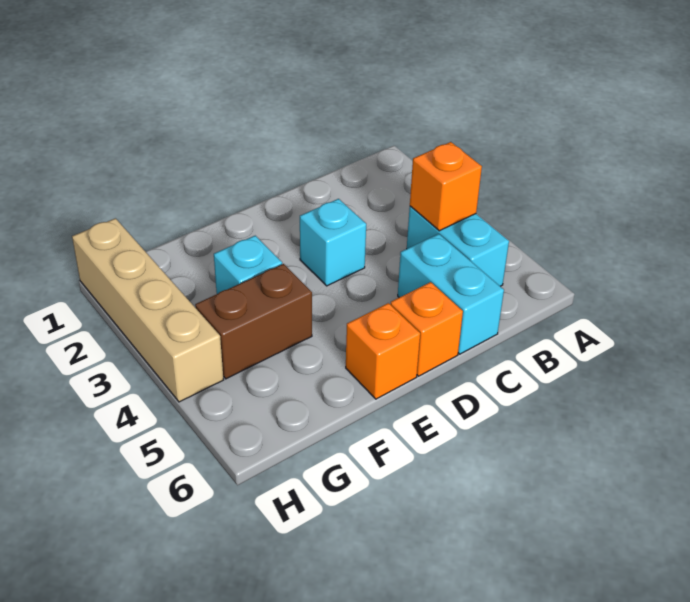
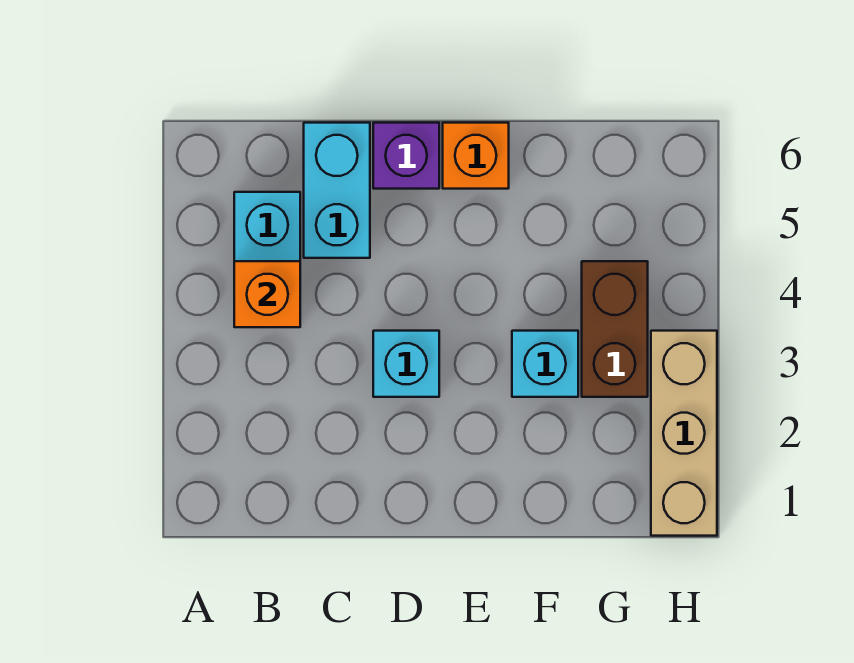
orange 1x1 brick [390,282,463,376] -> purple 1x1 brick [373,123,439,189]
brown 1x2 brick [195,264,312,379] -> brown 1x2 brick turned to [582,261,648,397]
tan 1x4 brick [72,218,223,402] -> tan 1x3 brick [651,331,717,536]

